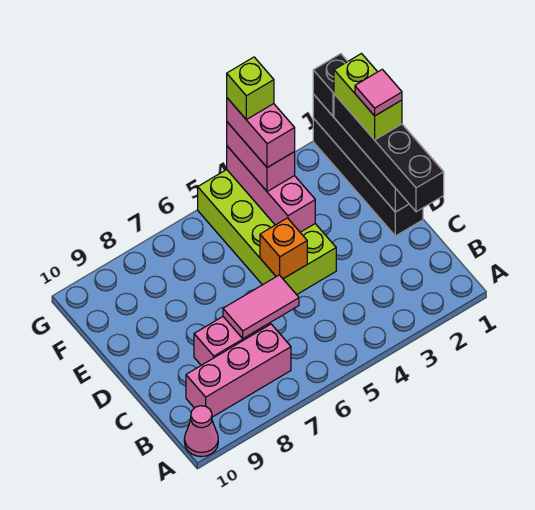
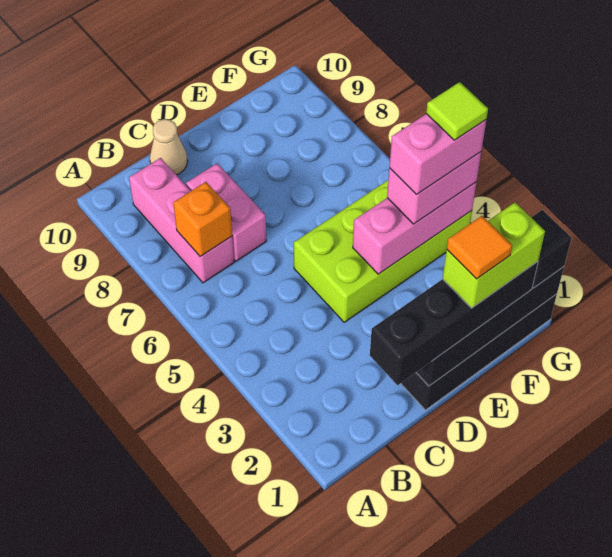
pink 1x1 cone [184,406,218,457] -> none
pink 1x2 tile [223,275,299,339] -> none
none -> tan 1x1 cone [150,119,188,175]
orange 1x1 brick [260,218,307,279] -> orange 1x1 brick moved to [173,182,232,256]
pink 1x1 tile [355,69,402,116] -> orange 1x1 tile [447,216,512,279]
lime 1x1 brick [227,57,274,119] -> lime 1x1 tile [426,82,488,140]

